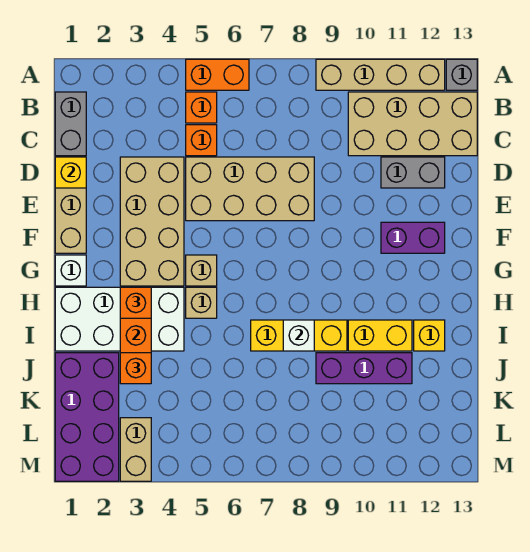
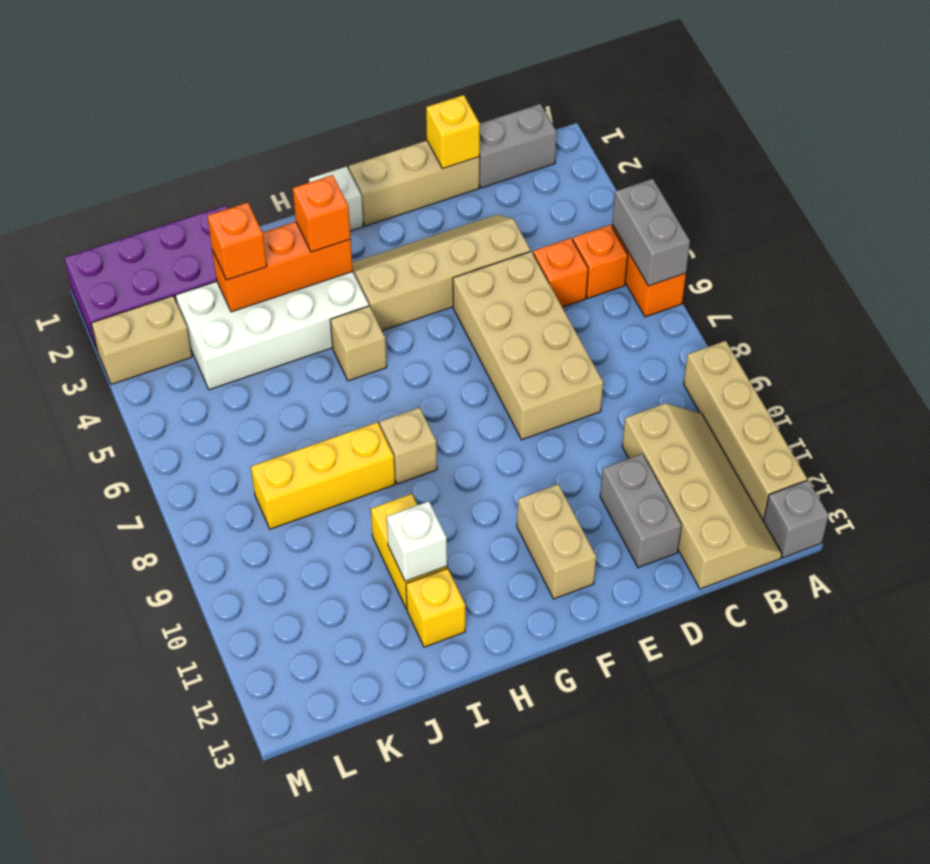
none -> grey 1x2 brick [612,179,690,286]
tan 2x4 brick [348,92,477,156] -> tan 2x4 slope [622,403,782,589]
tan 2x4 brick [120,157,184,286] -> tan 2x4 slope [352,215,531,331]
purple 1x2 brick [381,222,445,253] -> tan 1x2 brick [517,484,596,599]
tan 1x1 brick [186,255,217,286] -> tan 1x1 brick moved to [380,408,437,484]
white 2x4 brick [55,287,184,351] -> white 2x4 brick turned to [175,272,369,390]
yellow 1x3 brick [251,320,347,351] -> yellow 1x3 brick turned to [251,422,395,529]
white 1x1 brick [283,320,314,351] -> white 1x1 brick moved to [387,501,447,581]
purple 1x3 brick [316,353,412,384] -> none

